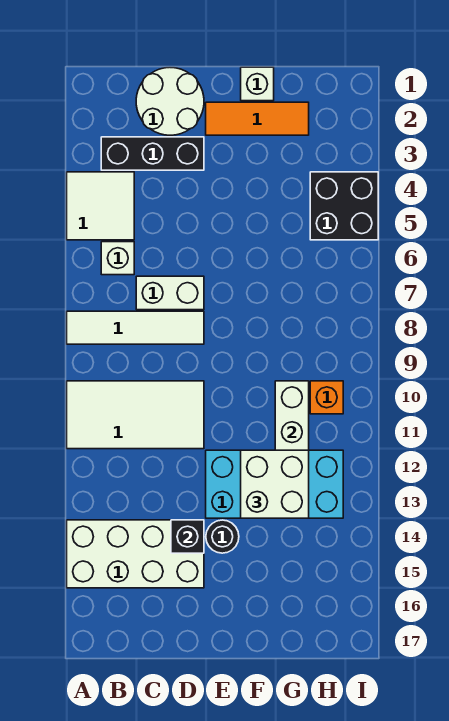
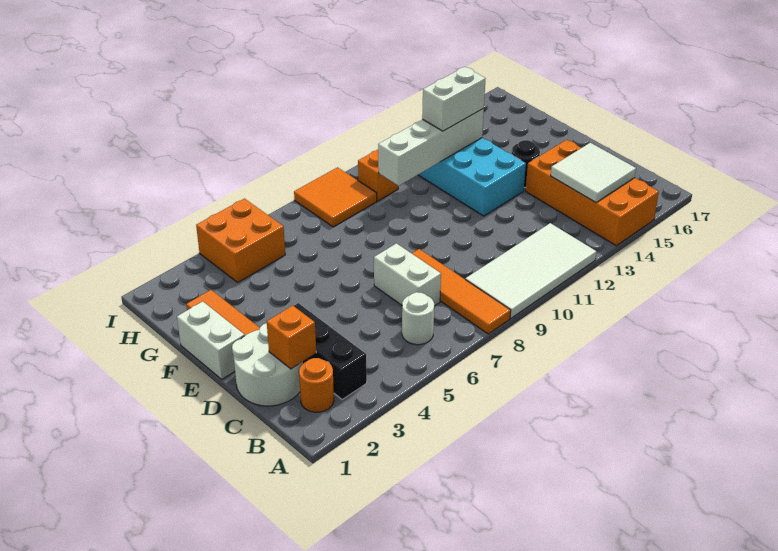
white 2x2 tile [67,172,134,240] -> white 2x2 tile moved to [551,143,636,202]
white 1x4 tile [67,311,204,344] -> orange 1x4 tile [412,249,511,334]
white 2x4 tile [67,381,204,449] -> white 2x4 tile turned to [465,223,596,318]
white 2x4 brick [67,520,204,588] -> orange 2x4 brick [526,140,659,246]
none -> orange 1x1 round brick [299,358,334,412]
white 1x1 brick [101,242,134,275] -> white 1x1 round brick [402,292,434,345]
none -> orange 1x1 brick [267,305,316,369]
black 1x1 brick [171,520,204,553] -> none
white 1x1 brick [241,67,274,101] -> white 1x2 brick [177,301,245,379]
white 2x2 brick [241,450,309,518] -> white 1x2 brick [422,67,486,131]
black 2x2 brick [310,172,378,240] -> orange 2x2 brick [196,199,285,282]
none -> orange 2x2 tile [294,167,377,227]

